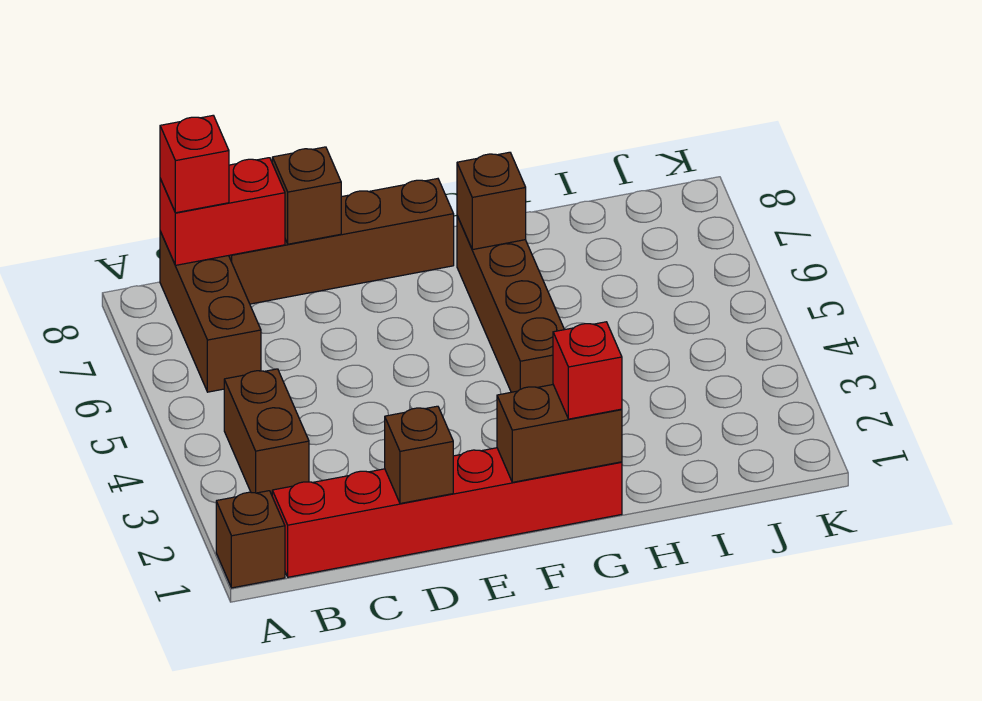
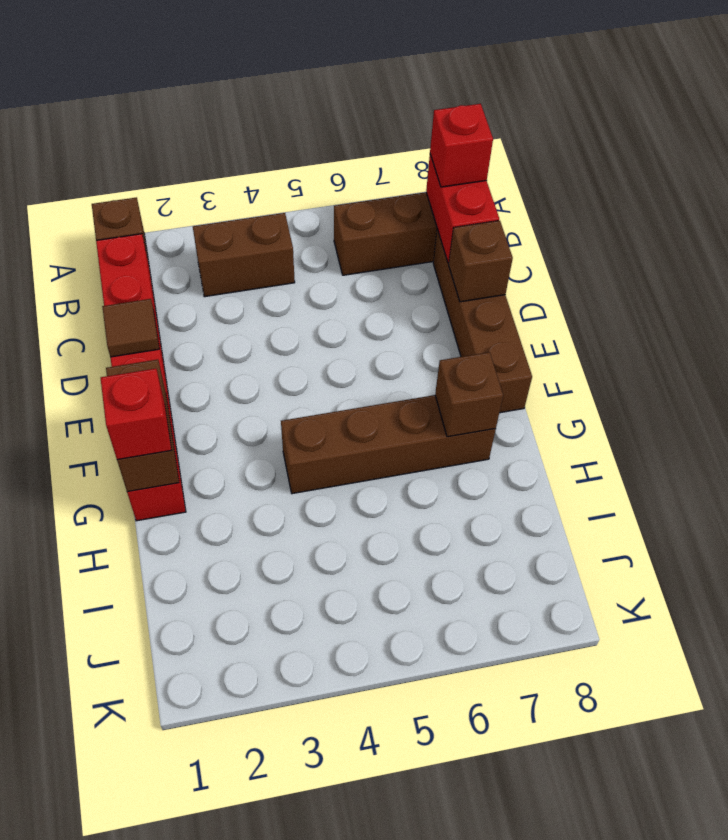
brown 1x1 brick [385,406,453,504] -> brown 1x1 tile [102,299,159,357]

